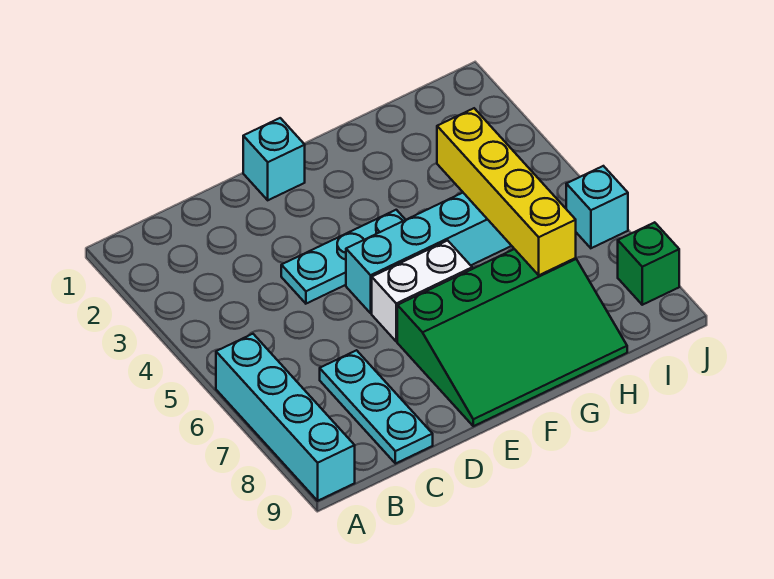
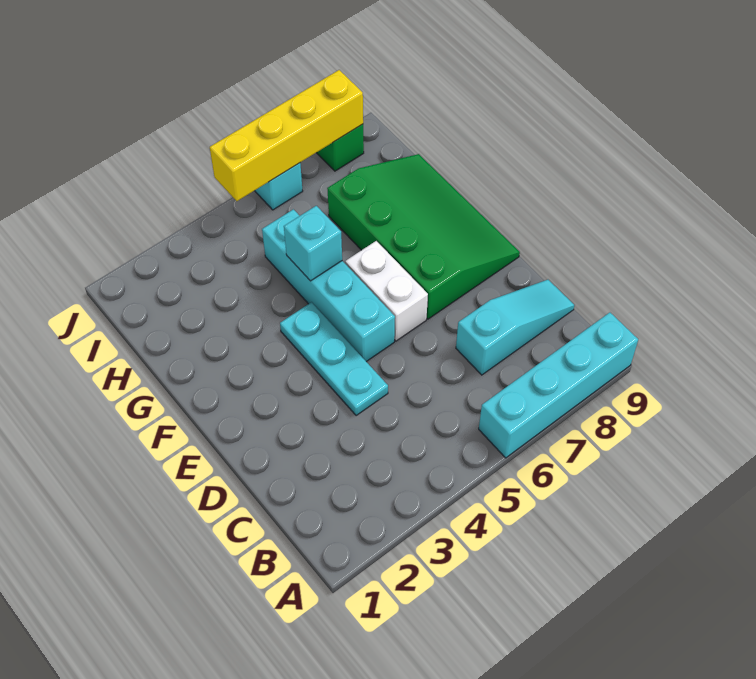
cyan 1x3 plate [320,350,433,464] -> cyan 1x3 slope [456,280,574,375]
cyan 1x1 brick [243,118,305,200] -> cyan 1x1 brick moved to [284,206,342,281]
yellow 1x4 brick [437,108,576,275] -> yellow 1x4 brick moved to [210,70,363,201]

